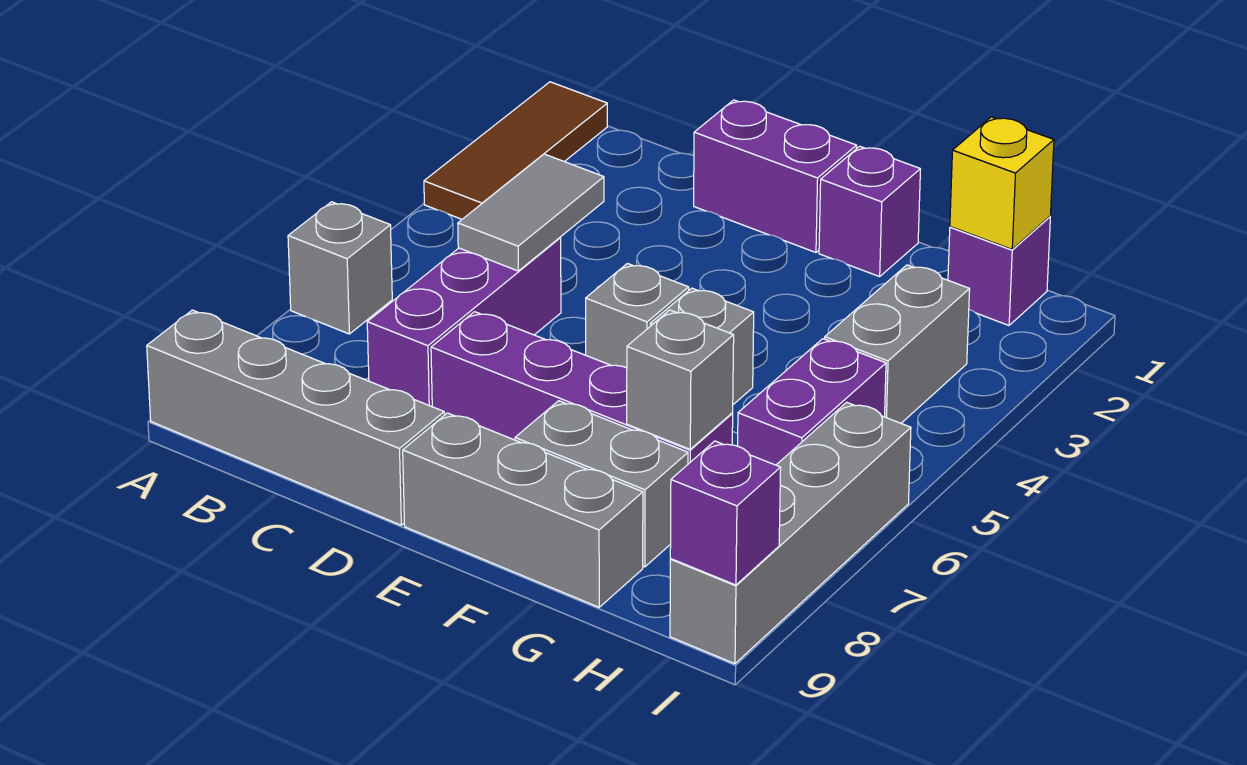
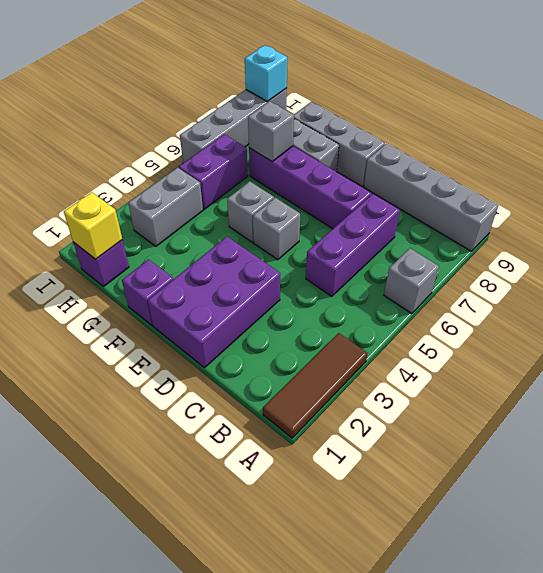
grey 1x2 tile [458,154,604,271] -> none
purple 1x2 brick [694,100,857,252] -> purple 2x3 brick [148,237,280,368]
purple 1x1 brick [670,441,781,585] -> cyan 1x1 brick [245,45,287,102]

